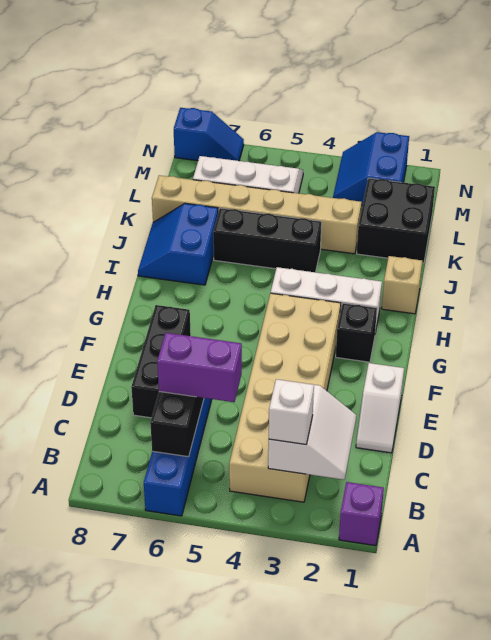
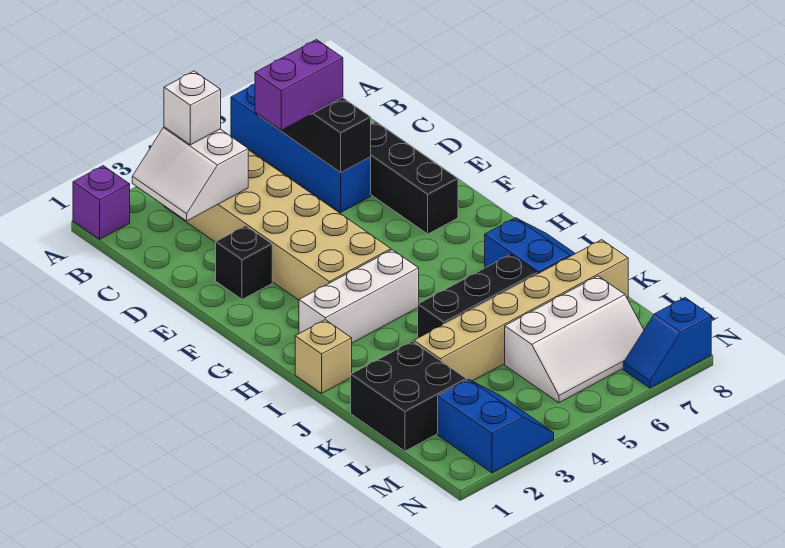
white 1x2 slope [356,363,404,453] -> none
black 1x1 brick [336,303,377,362] -> black 1x1 brick moved to [216,226,272,299]

